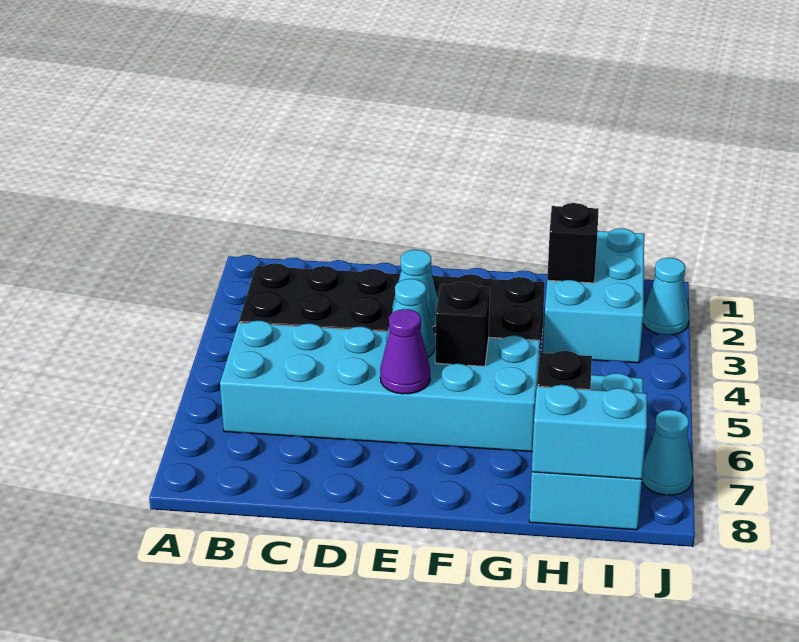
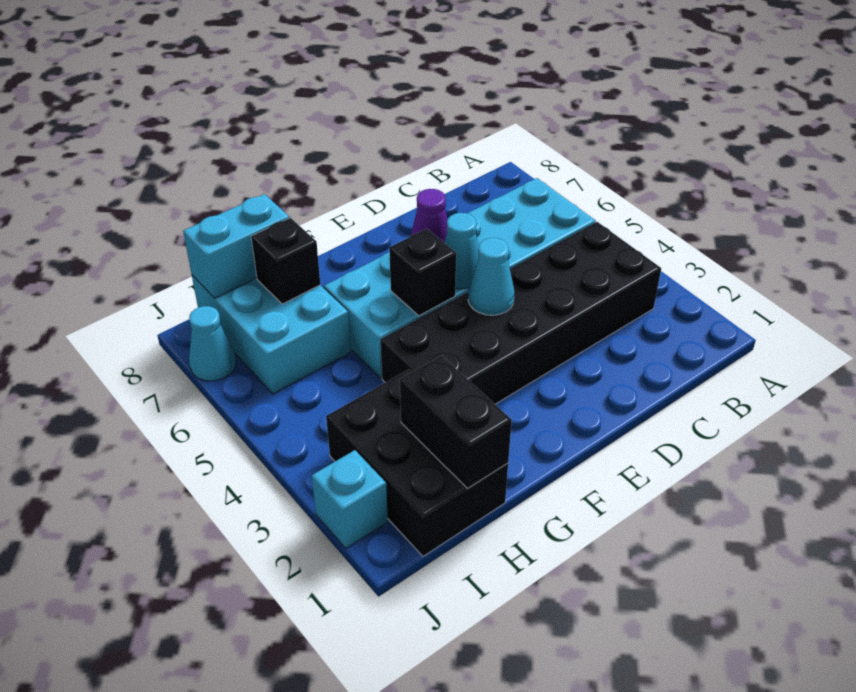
cyan 2x3 brick [543,228,644,363] -> black 2x3 brick [326,369,508,556]
black 1x1 brick [547,203,599,283] -> black 1x2 brick [400,356,512,488]
cyan 1x1 cone [643,258,689,335] -> cyan 1x1 brick [312,450,388,548]

